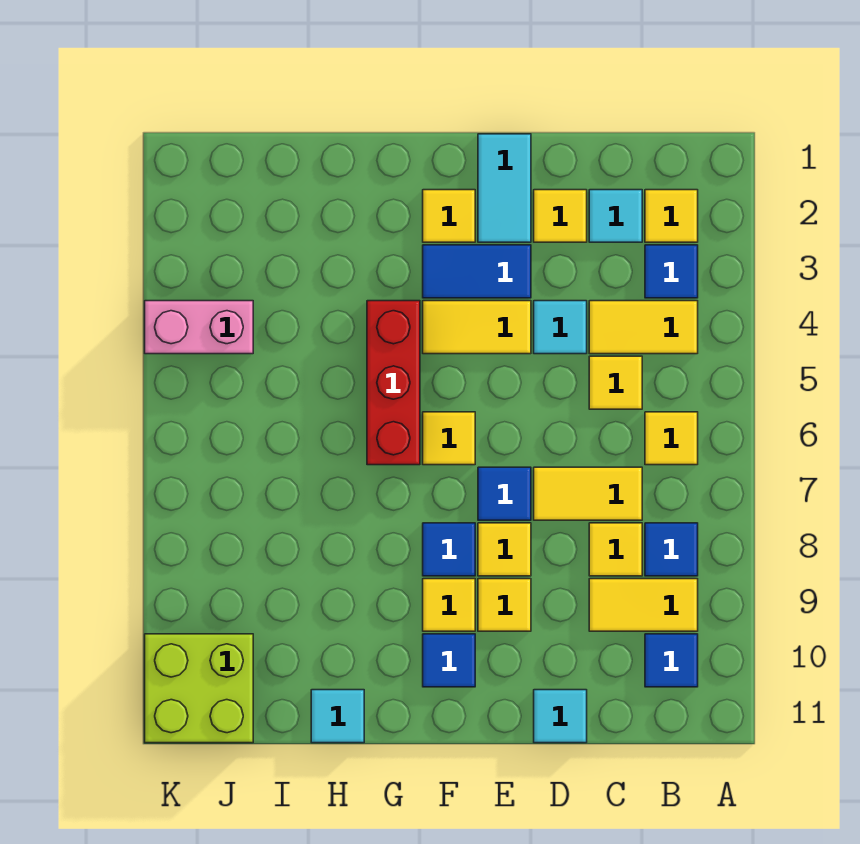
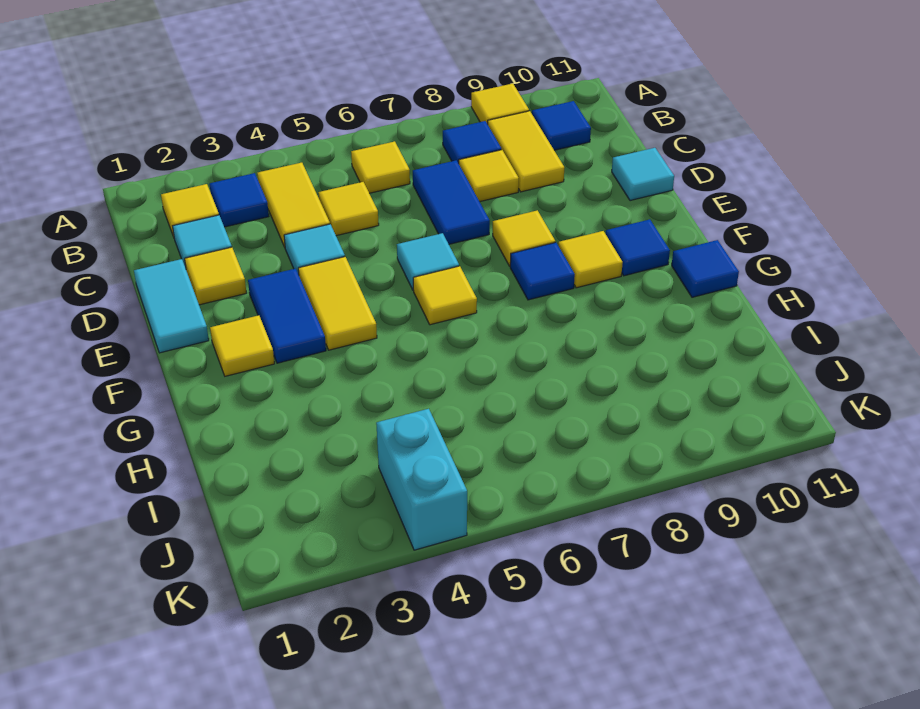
yellow 1x2 tile [534,467,642,520] -> blue 1x2 tile [413,160,490,244]
cyan 1x2 tile [478,134,531,242] -> cyan 1x2 tile turned to [134,259,209,353]
blue 1x1 tile [478,467,531,520] -> blue 1x1 tile moved to [672,240,739,297]
yellow 1x1 tile [478,579,531,631] -> yellow 1x1 tile moved to [471,84,529,124]
red 1x3 brick [367,301,420,465] -> none
cyan 1x1 tile [311,690,364,743] -> cyan 1x1 tile moved to [397,233,459,290]
pink 1x2 brick [145,301,253,354] -> cyan 1x2 brick [376,409,467,550]
lime 2x2 brick [145,634,253,743] -> none

